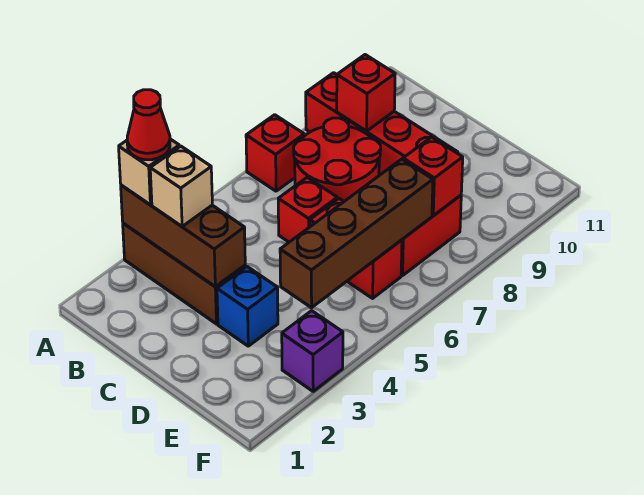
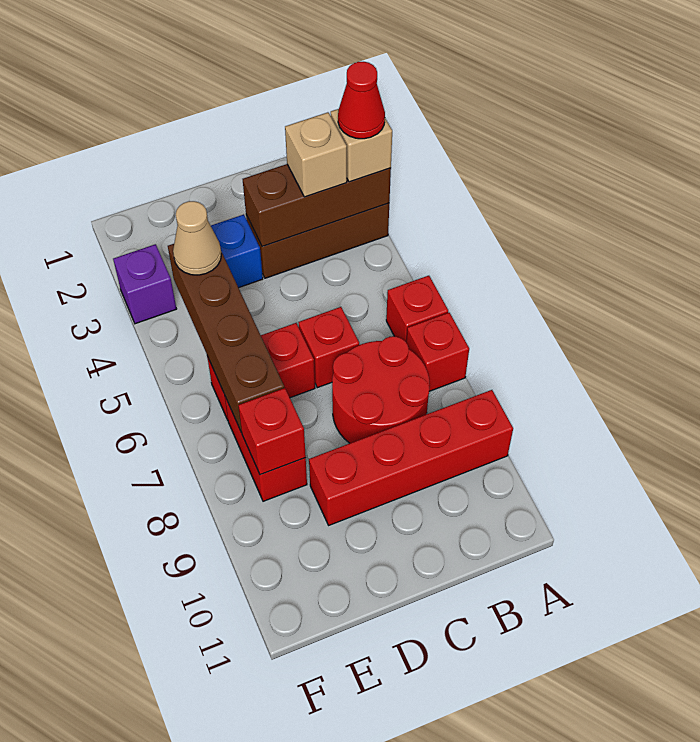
red 1x1 brick [337,55,395,131] -> red 1x1 brick moved to [386,276,448,342]
none -> tan 1x1 cone [173,201,221,275]

